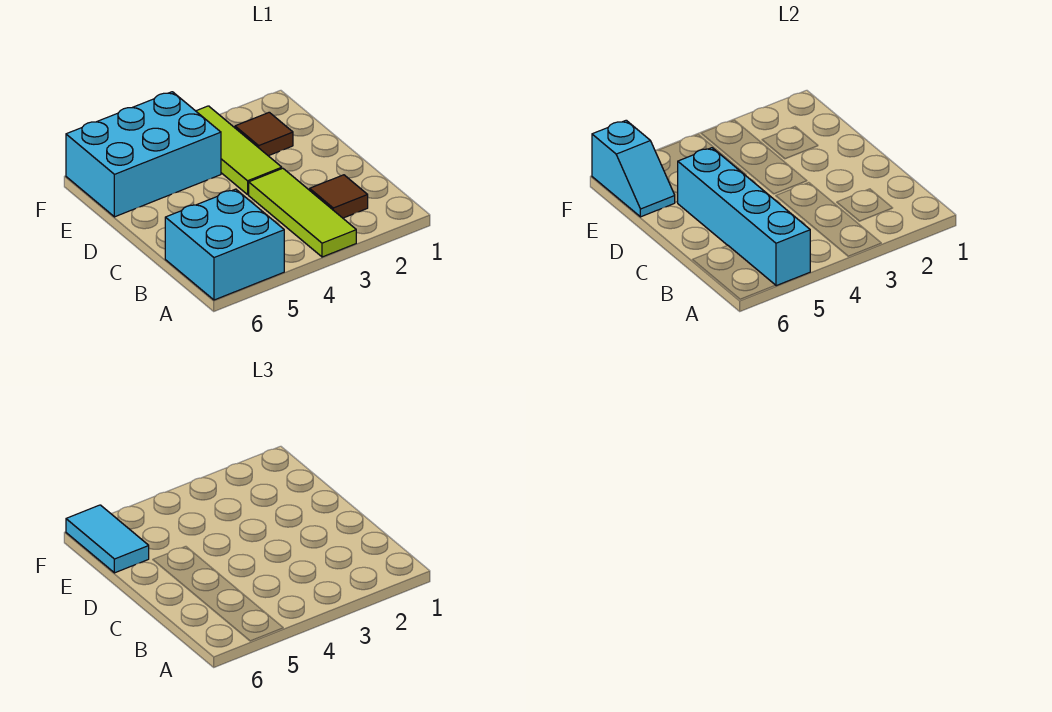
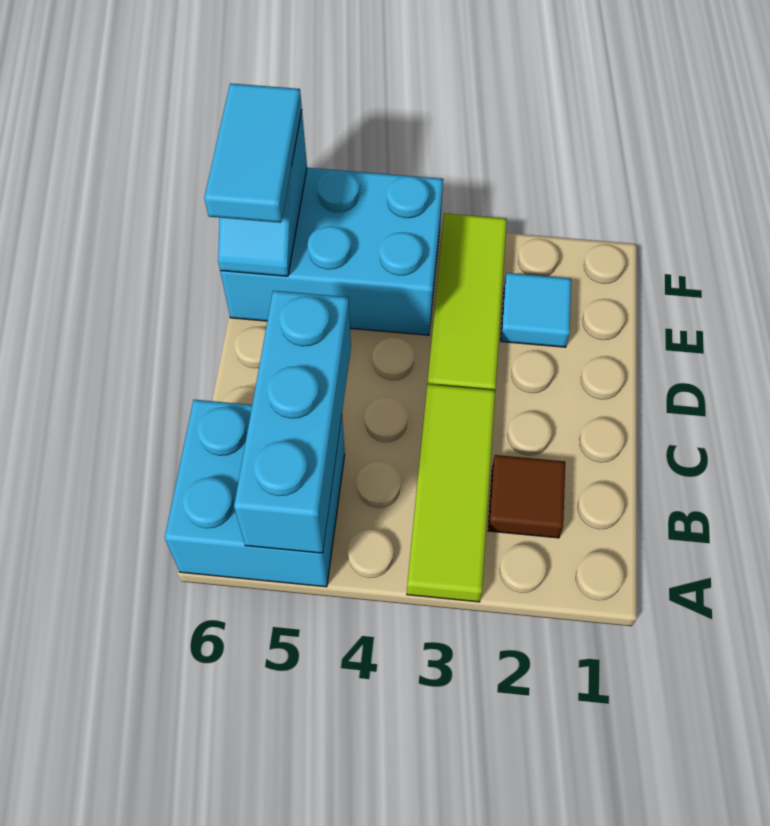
cyan 1x4 brick [677,148,810,286] -> cyan 1x3 brick [234,291,351,553]
brown 1x1 tile [235,112,293,156] -> cyan 1x1 tile [501,273,571,347]

